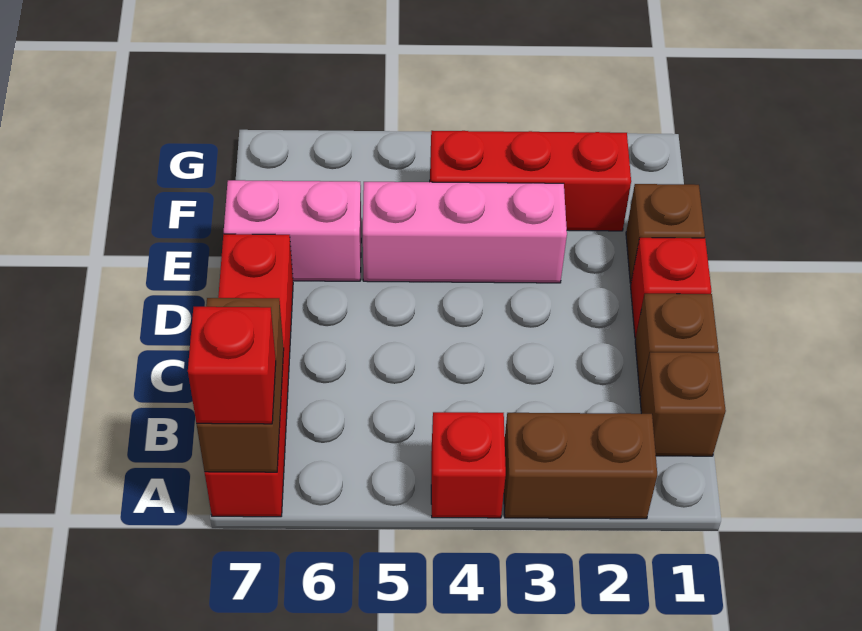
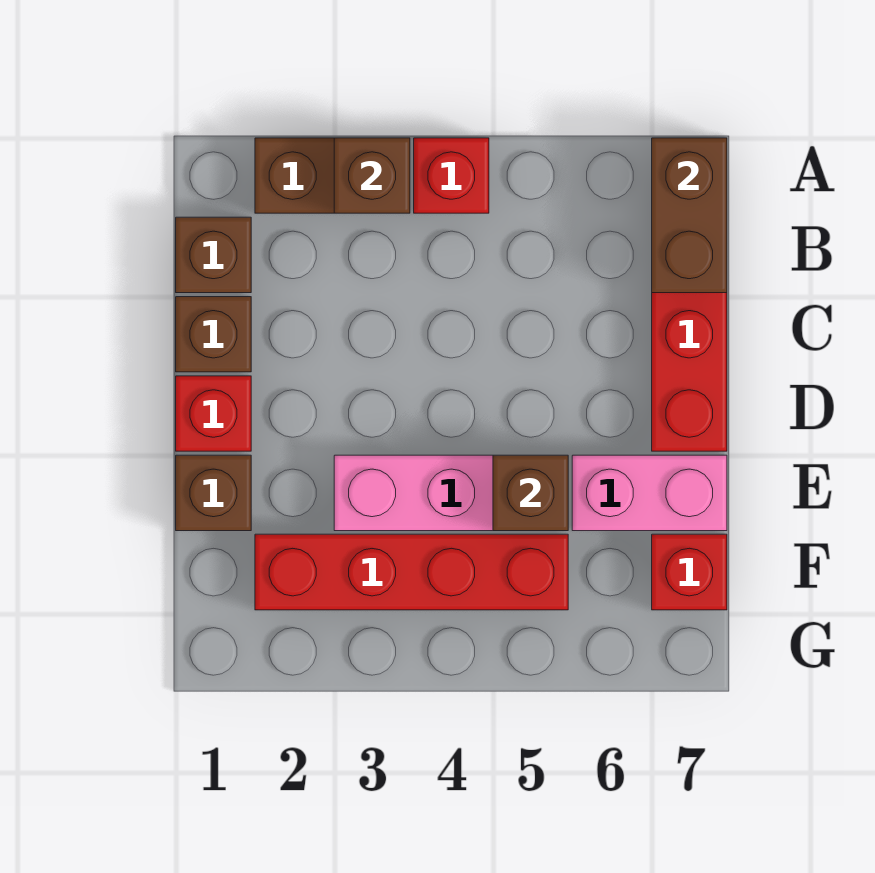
none -> brown 1x1 brick [334,138,410,213]
red 1x1 brick [188,307,276,424] -> red 1x1 brick moved to [652,534,727,610]
none -> brown 1x1 brick [493,455,568,531]
red 1x3 brick [430,131,631,231] -> red 1x4 brick [255,534,568,610]

